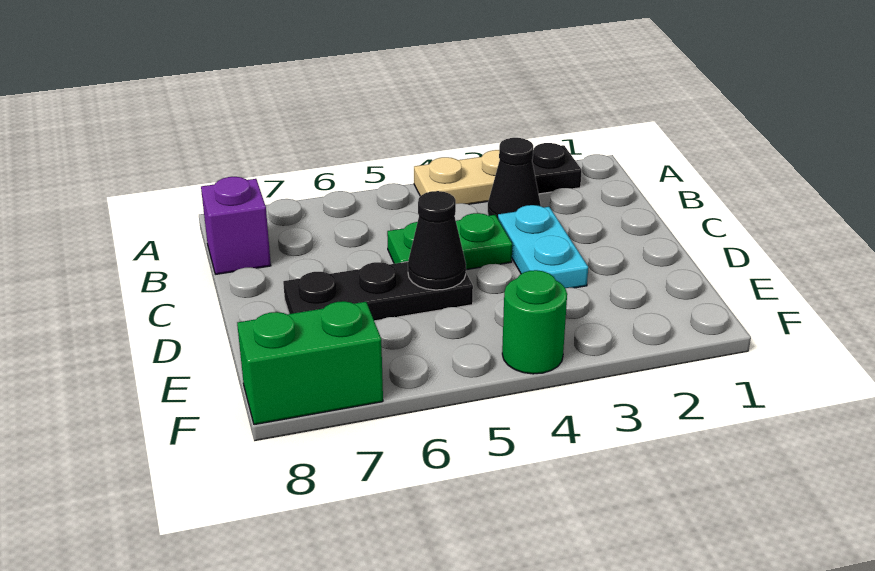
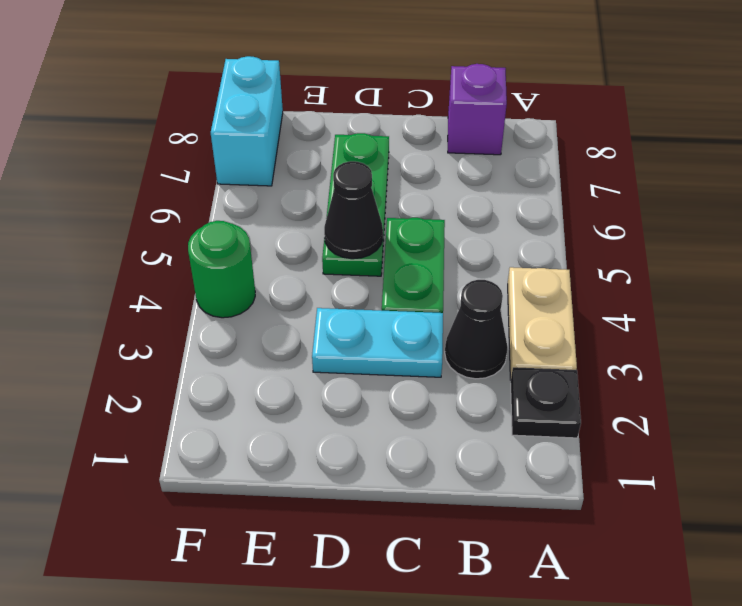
black 1x3 plate [283,262,473,321] -> green 1x3 plate [322,133,389,276]
green 1x2 brick [237,301,383,425] -> cyan 1x2 brick [211,56,283,186]

